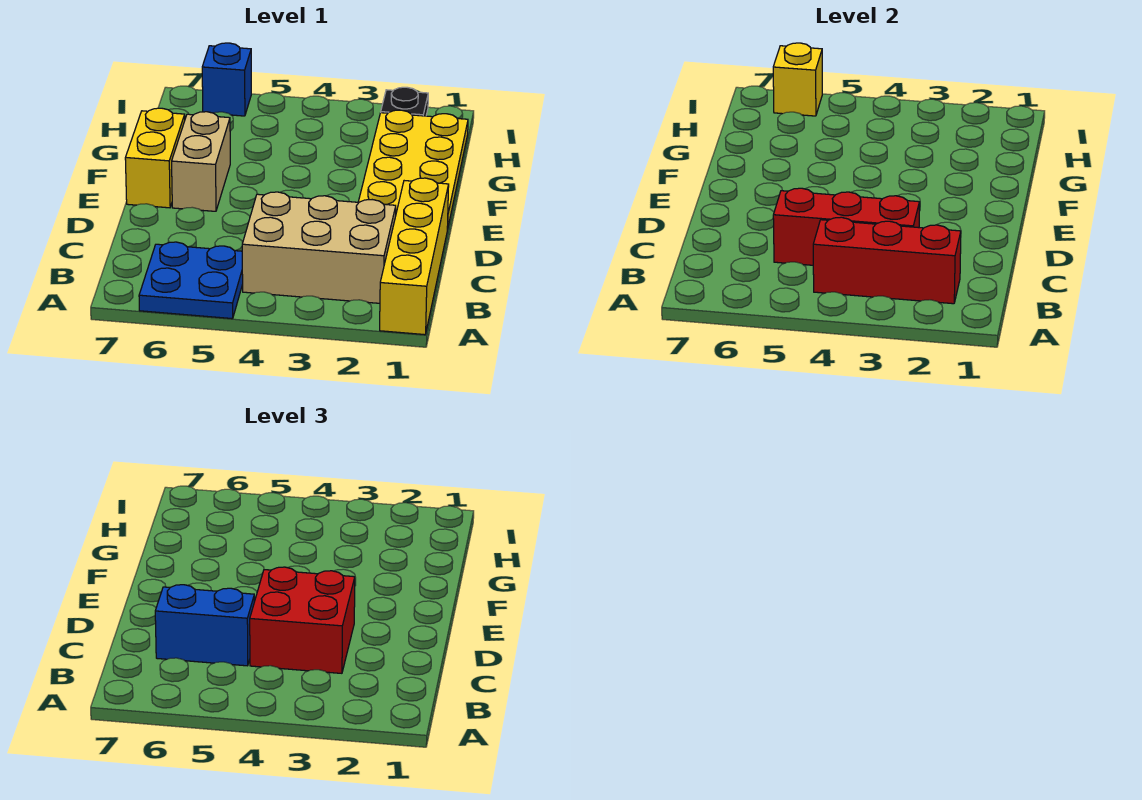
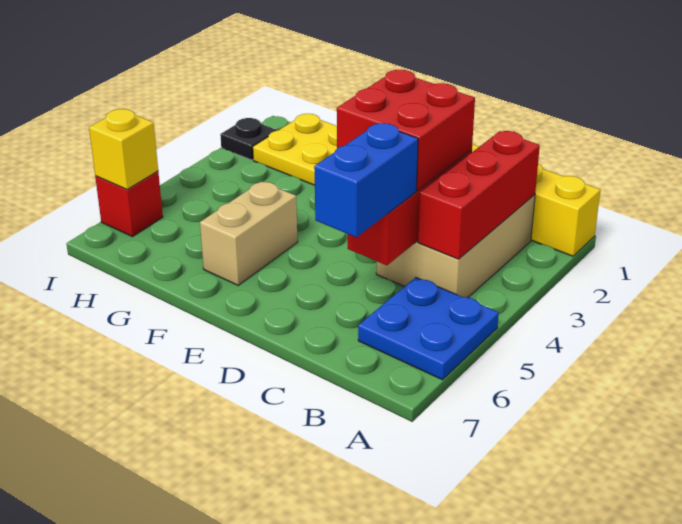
tan 1x2 brick [172,112,230,211] -> tan 1x2 brick turned to [200,181,298,285]
yellow 1x2 brick [125,108,185,208] -> none
blue 1x1 brick [202,43,251,116] -> red 1x1 brick [95,171,163,237]

